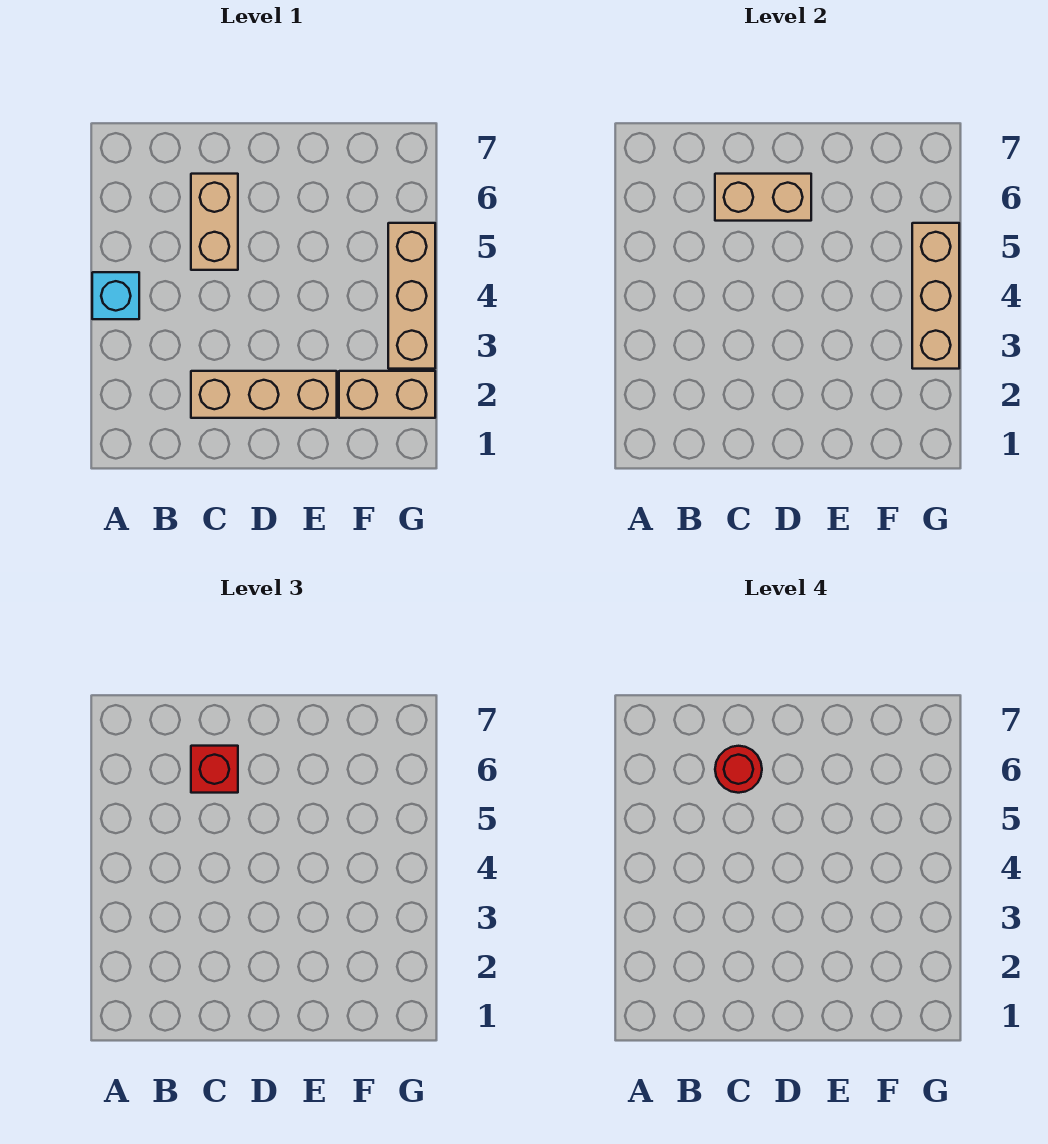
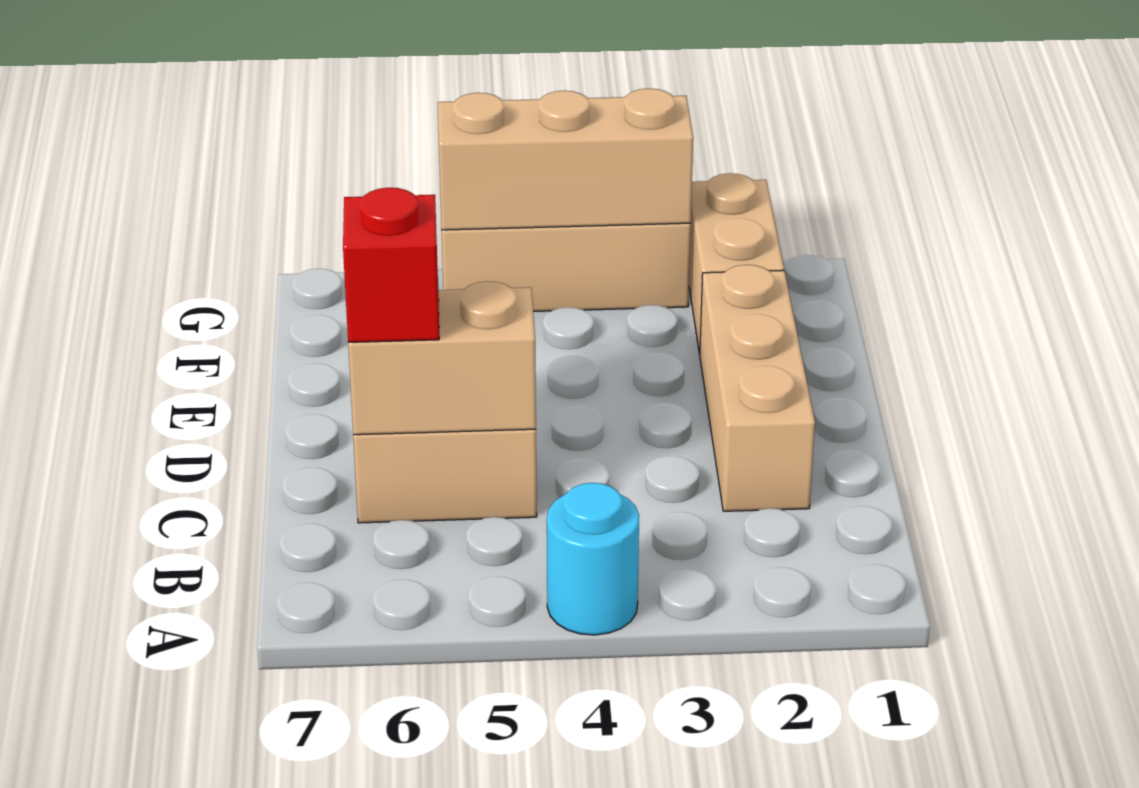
cyan 1x1 brick [92,272,139,319] -> cyan 1x1 round brick [547,483,639,635]
tan 1x2 brick [715,174,811,221] -> tan 1x2 brick turned to [348,281,536,435]
red 1x1 round brick [715,746,762,793] -> none

